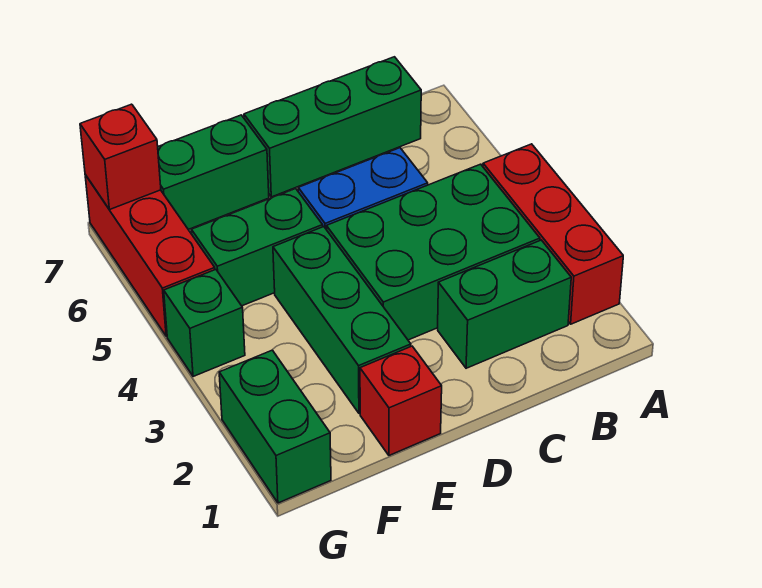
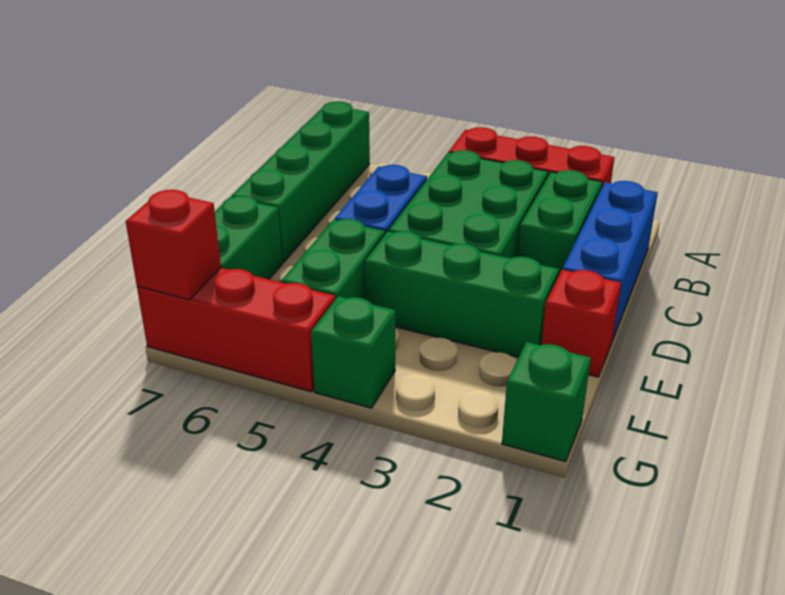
none -> blue 1x3 brick [563,181,658,339]
green 1x3 brick [244,57,421,197] -> green 1x4 brick [231,101,370,263]
green 1x2 brick [219,350,331,503] -> green 1x1 brick [502,342,591,462]

